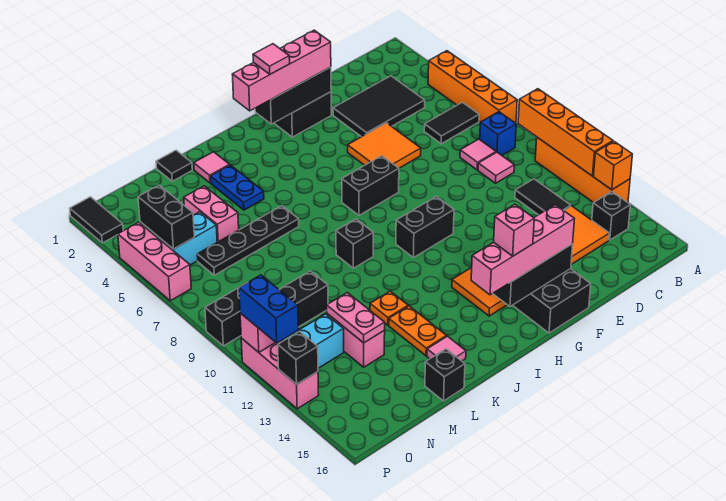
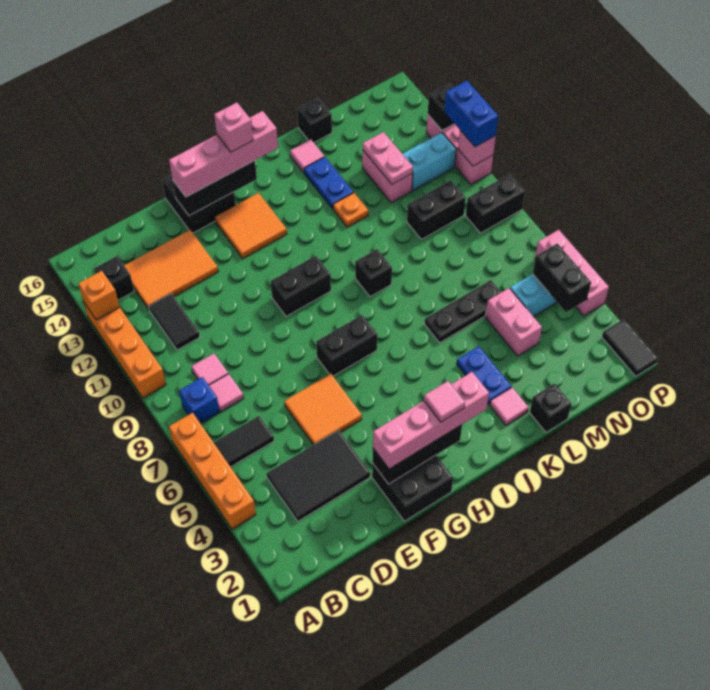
orange 1x4 brick [518,89,613,176] -> none
black 1x4 plate [197,206,299,275] -> black 1x3 plate [424,280,501,343]
orange 1x2 plate [389,306,447,356] -> blue 1x2 plate [304,157,353,209]
black 1x1 tile [156,150,192,181] -> black 1x1 brick [530,384,572,433]

